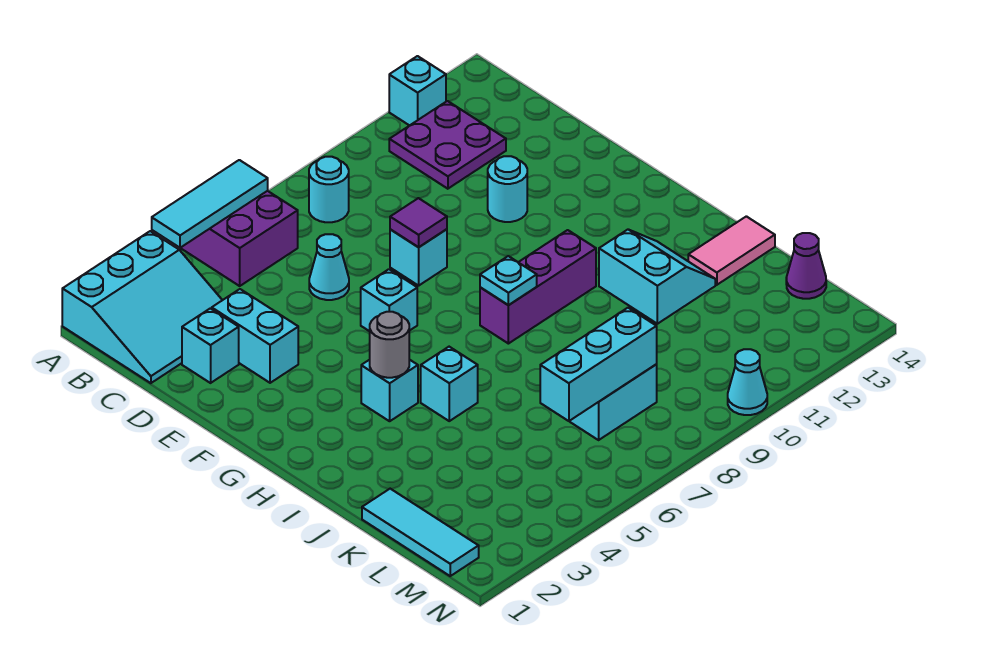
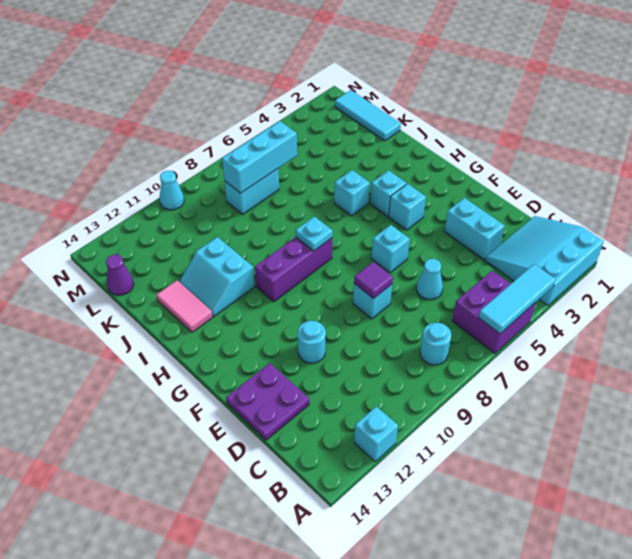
purple 2x2 plate [389,101,506,189] -> purple 2x2 plate moved to [226,363,309,440]
cyan 1x1 brick [182,308,239,383] -> cyan 1x1 brick moved to [389,184,426,230]
grey 1x1 round brick [370,312,409,378] -> none
pink 1x2 tile [688,216,775,285] -> pink 1x2 tile turned to [157,280,213,332]

